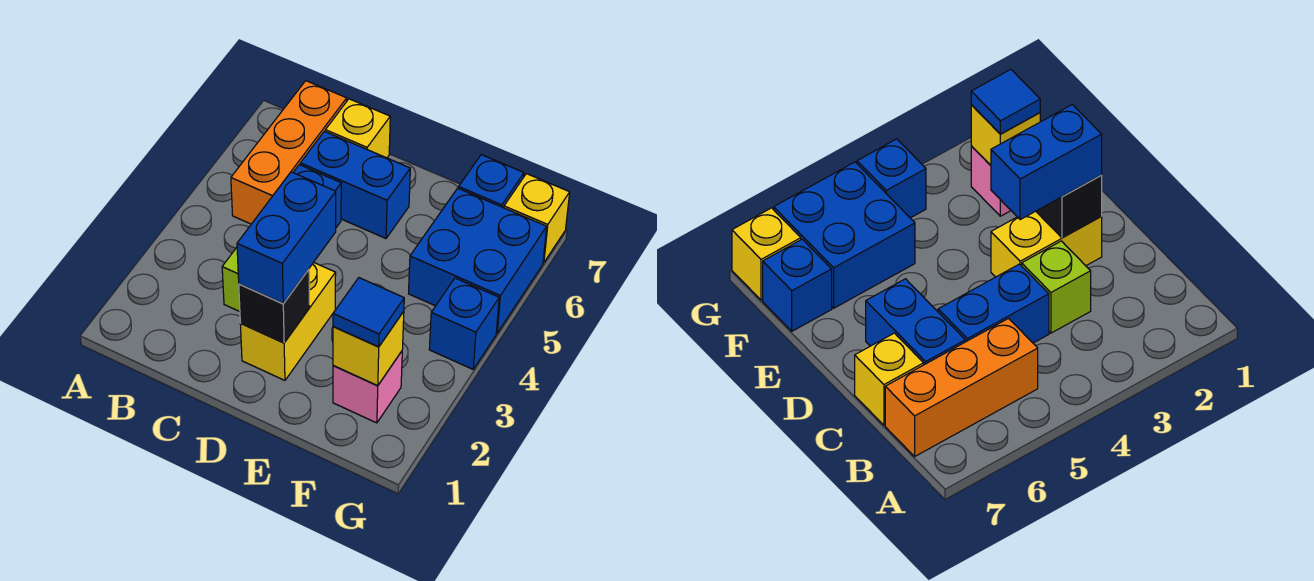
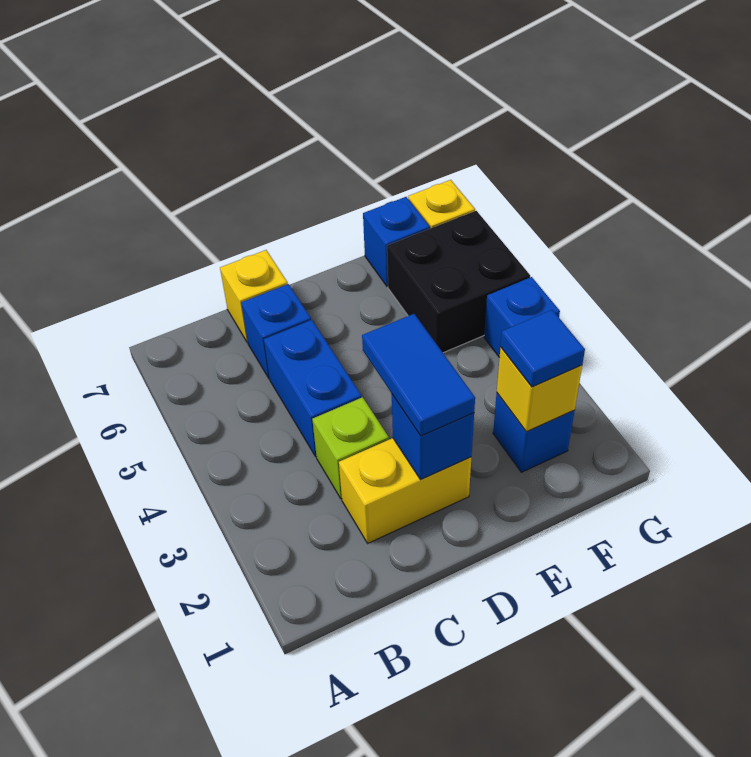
orange 1x3 brick [231,81,347,224] -> none
blue 1x2 brick [300,131,410,238] -> blue 1x1 brick [241,284,311,379]
yellow 1x2 brick [240,262,336,380] -> yellow 1x2 brick turned to [339,438,471,543]
black 1x1 brick [239,269,309,343] -> blue 1x1 brick [392,395,474,480]
blue 1x2 brick [237,172,336,303] -> blue 1x2 tile [362,314,475,436]
pink 1x1 brick [333,351,402,423] -> blue 1x1 brick [493,393,575,472]
blue 2x2 brick [409,188,547,333] -> black 2x2 brick [387,211,530,353]

